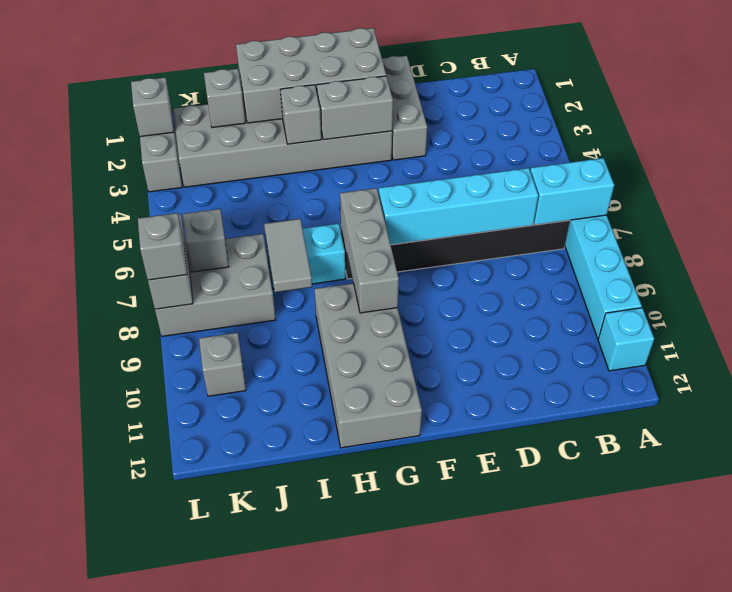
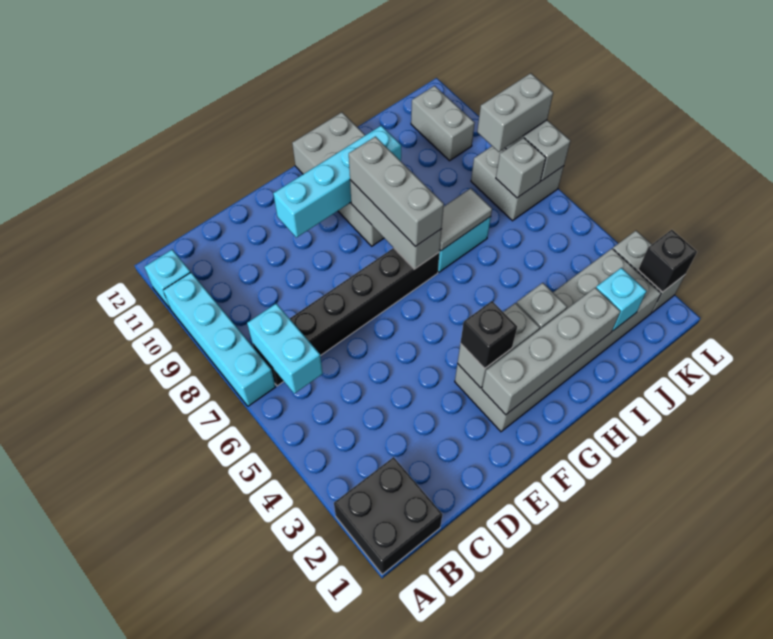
none -> black 2x2 brick [334,457,442,574]
cyan 1x2 brick [530,158,614,225] -> cyan 1x2 brick turned to [247,304,323,394]
cyan 1x4 brick [379,168,538,245] -> cyan 1x4 brick moved to [273,126,401,238]
grey 1x3 brick [382,56,427,160] -> grey 1x3 brick moved to [349,137,444,247]
grey 2x4 brick [236,28,386,123] -> grey 1x4 brick [482,288,620,415]
none -> black 1x1 brick [461,301,517,368]
grey 1x2 tile [264,219,312,292] -> grey 1x2 tile turned to [440,188,492,251]
grey 1x1 brick [204,69,245,128] -> cyan 1x1 brick [596,268,646,331]
grey 2x3 brick [155,234,276,336] -> grey 2x2 brick [471,146,564,221]
grey 1x1 brick [199,333,246,396] -> grey 1x2 brick [411,86,475,161]
grey 1x1 brick [131,77,174,137] -> black 1x1 brick [638,230,697,292]
grey 1x1 brick [138,213,187,280] -> grey 1x2 brick [477,73,553,152]

